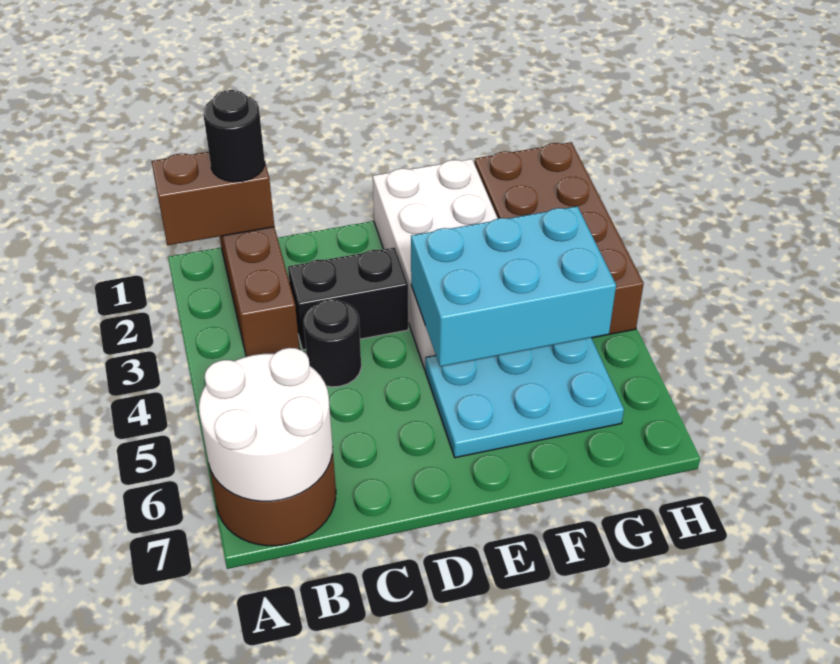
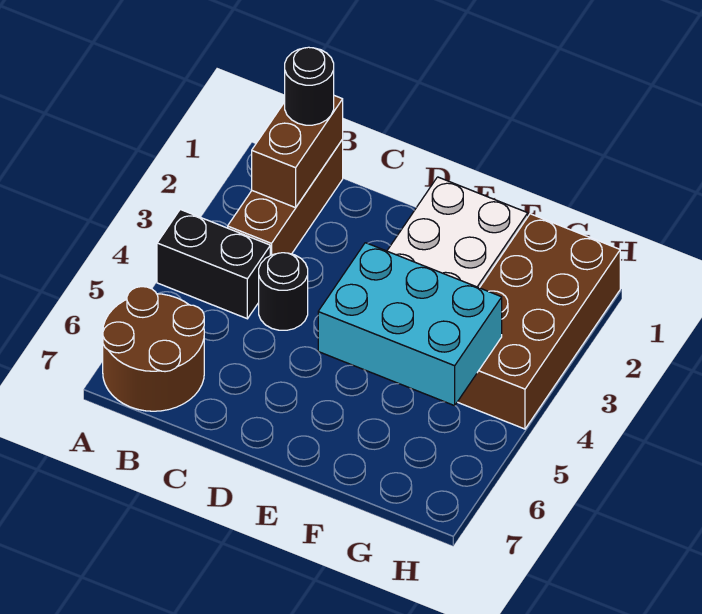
brown 1x2 brick [151,152,274,245] -> brown 1x2 brick turned to [252,96,343,208]
white 2x2 round brick [199,348,333,501] -> none
black 1x2 brick [288,247,408,350] -> black 1x2 brick moved to [157,209,270,319]
cyan 2x3 plate [425,338,624,458] -> none

